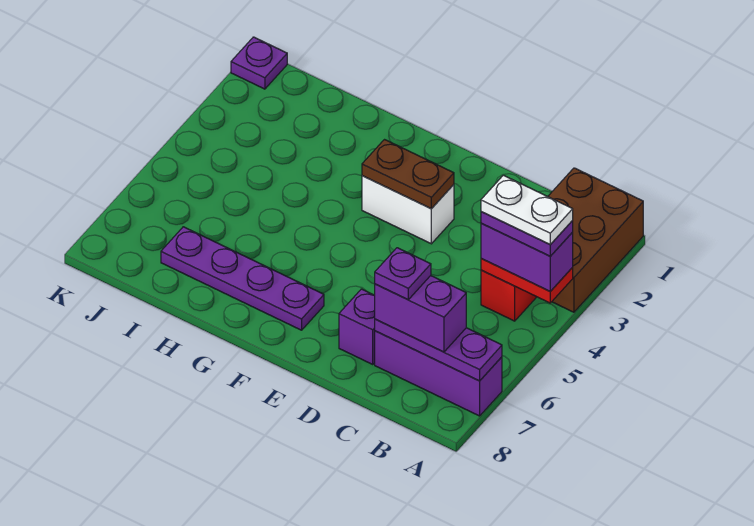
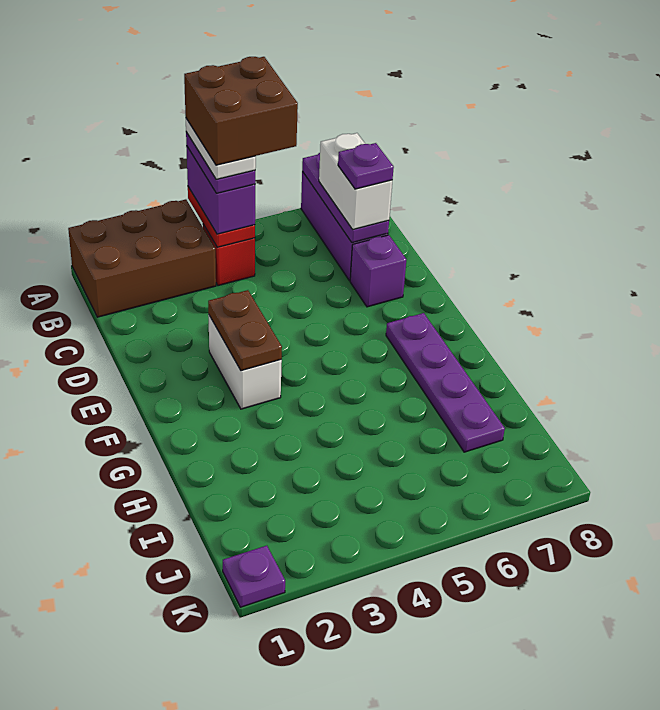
none -> brown 2x2 brick [184,57,298,165]
purple 1x2 brick [374,276,466,352] -> white 1x2 brick [319,133,392,230]

